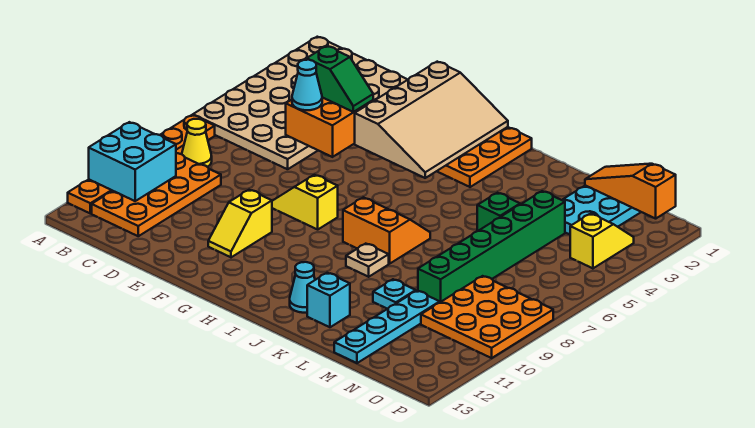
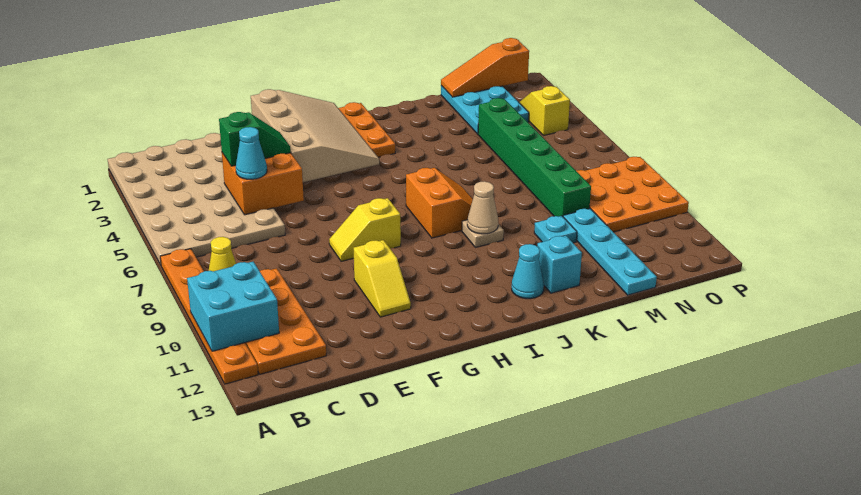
orange 2x2 slope [343,197,430,264] -> orange 2x2 slope turned to [406,168,473,238]
none -> tan 1x1 cone [467,181,498,234]
green 1x1 brick [477,193,520,231] -> none

